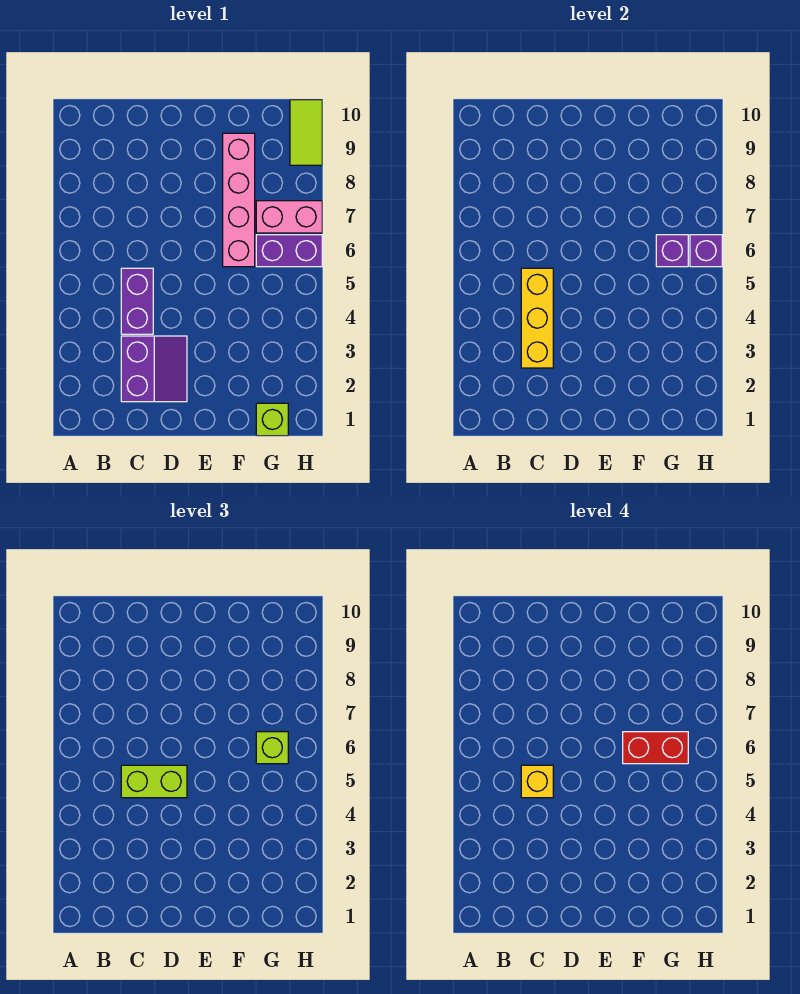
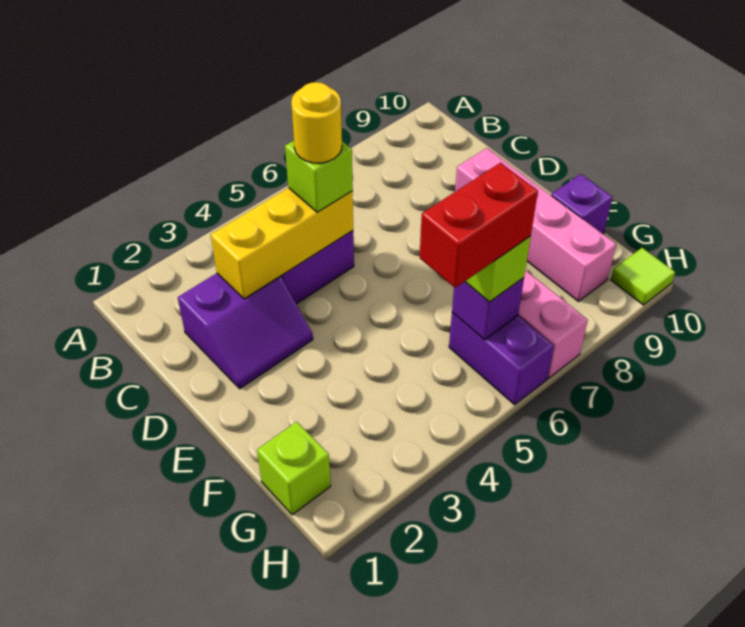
lime 1x2 brick [121,765,187,798] -> lime 1x1 brick [285,141,353,212]
yellow 1x1 brick [521,765,553,798] -> yellow 1x1 round brick [291,82,342,163]
pink 1x4 brick [223,133,255,267] -> pink 1x4 brick turned to [455,148,616,301]
red 1x2 brick [623,732,688,764] -> red 1x2 brick turned to [420,163,538,288]
purple 1x1 brick [690,235,722,267] -> purple 1x1 brick moved to [551,174,612,234]
lime 1x2 tile [290,100,322,165] -> lime 1x1 tile [611,248,675,305]

